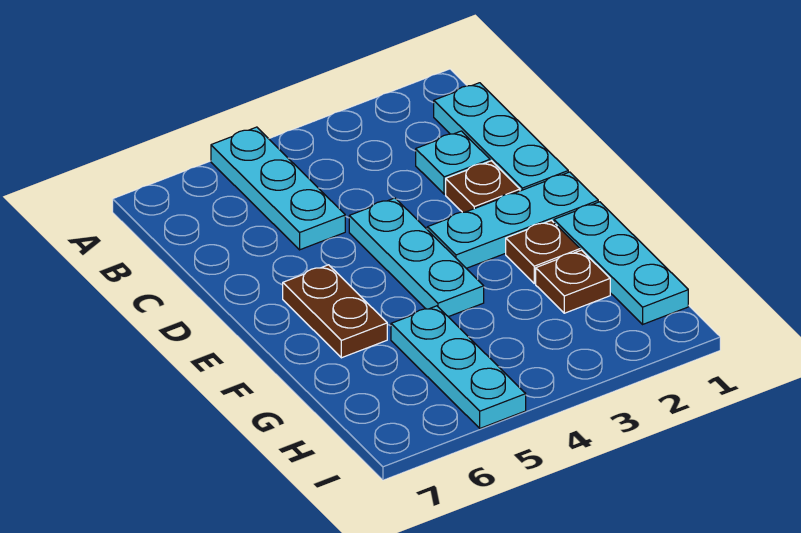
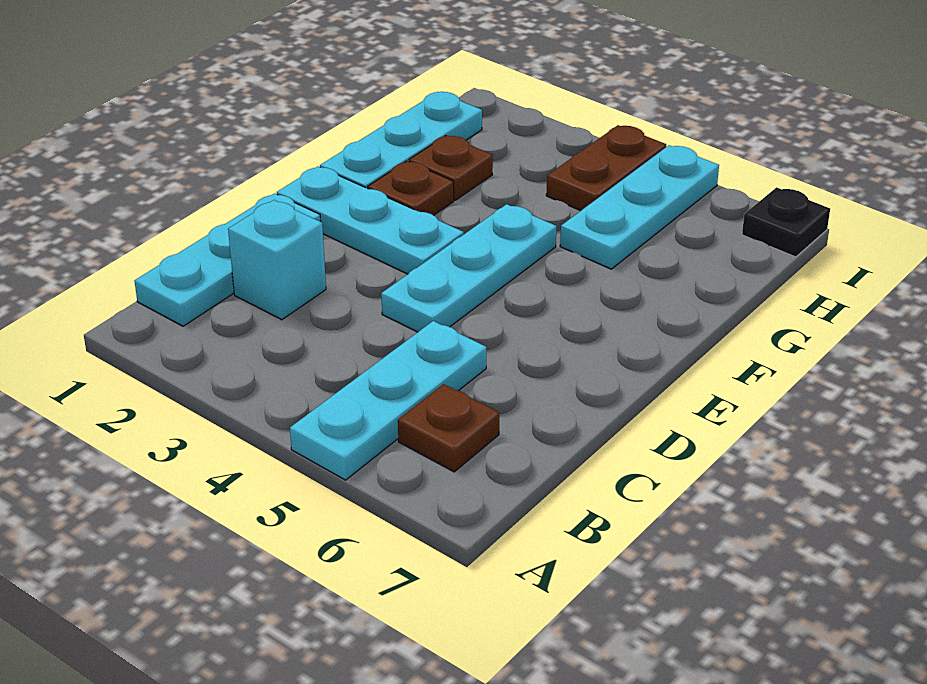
cyan 1x1 plate [416,131,490,194] -> cyan 1x1 brick [228,200,326,320]
brown 1x1 plate [446,161,520,212] -> brown 1x1 plate moved to [398,384,499,472]
brown 1x2 plate [283,265,387,358] -> brown 1x2 plate moved to [546,125,666,211]
none -> black 1x1 plate [742,187,830,257]

